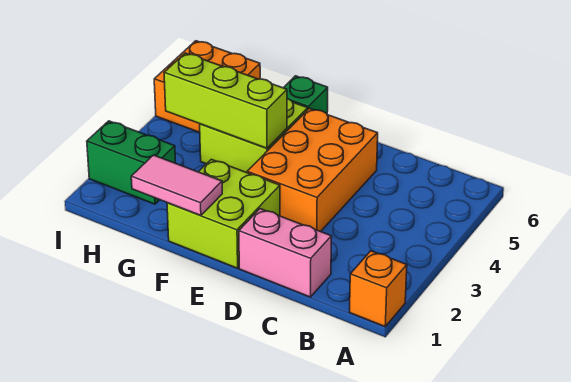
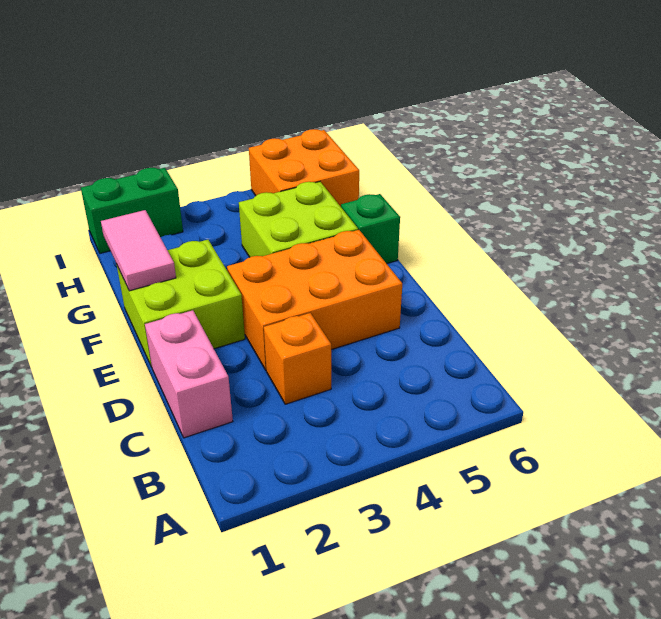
orange 1x1 brick [350,251,407,326] -> orange 1x1 brick moved to [264,313,331,404]
lime 1x3 brick [164,53,287,148] -> none
green 1x2 brick [87,121,175,204] -> green 1x2 brick turned to [81,168,183,253]

